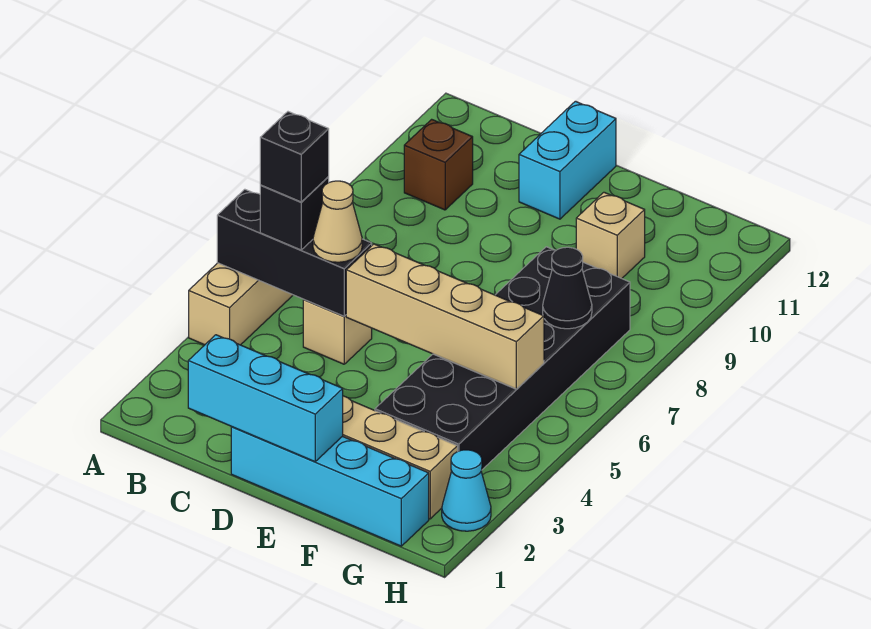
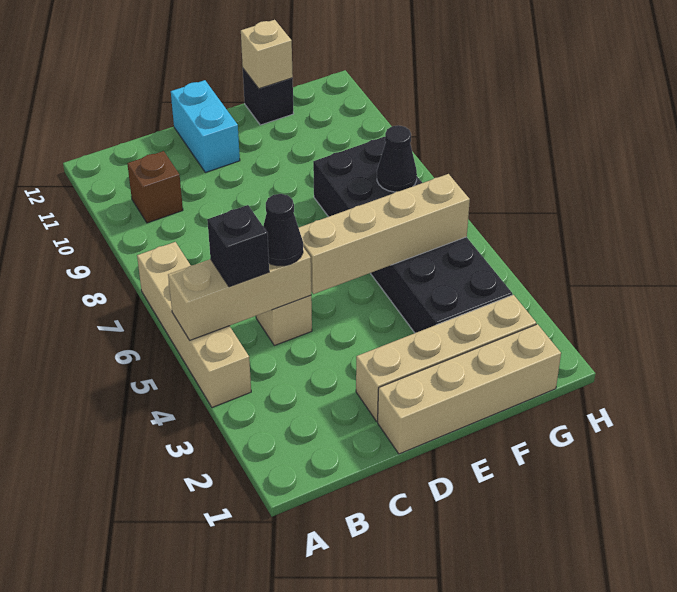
black 1x3 brick [217,189,372,316] -> tan 1x3 brick [168,247,311,340]
black 1x1 brick [260,112,329,202] -> black 1x1 brick moved to [243,69,294,125]
cyan 1x3 brick [188,335,343,462] -> none
tan 1x1 cone [313,181,362,262] -> black 1x1 cone [263,194,303,266]
cyan 1x4 brick [231,427,429,546] -> tan 1x4 brick [378,324,561,454]
tan 1x1 brick [576,192,645,279] -> tan 1x1 brick moved to [241,20,293,89]
cyan 1x1 cone [442,450,491,531] -> none

